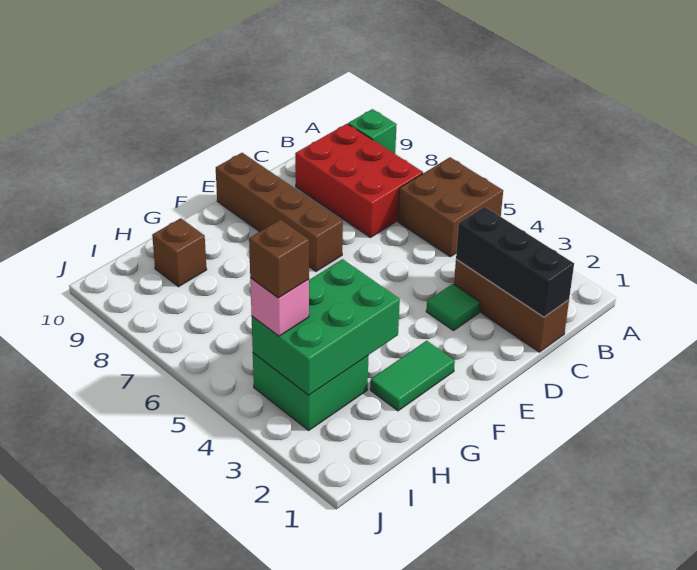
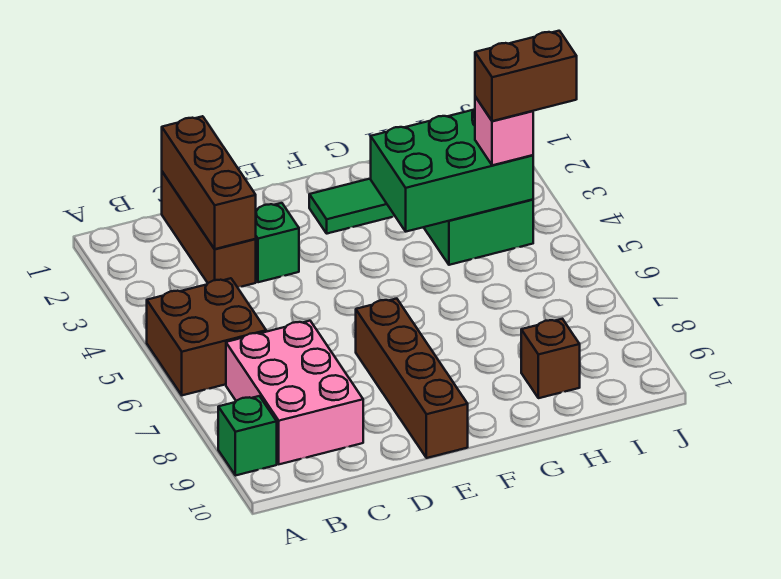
red 2x3 brick [295,124,423,237] -> pink 2x3 brick [226,321,363,464]
black 1x3 brick [456,207,574,317] -> brown 1x3 brick [162,116,256,249]
green 1x1 tile [426,284,480,331] -> green 1x1 brick [256,203,299,282]
brown 1x1 brick [249,220,309,298] -> brown 1x2 brick [475,31,577,121]

